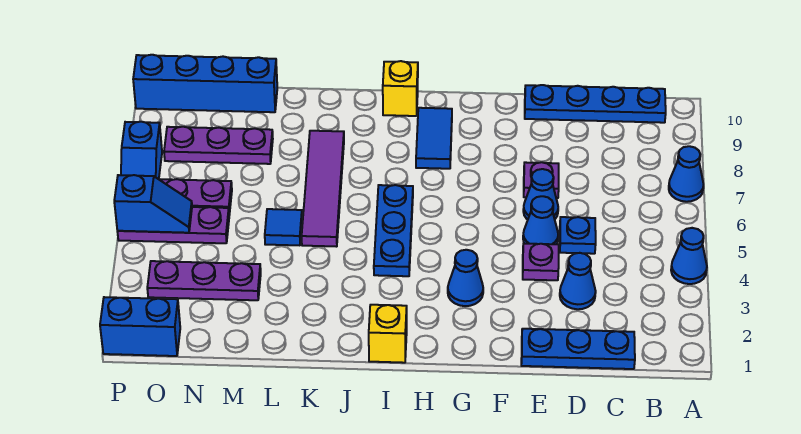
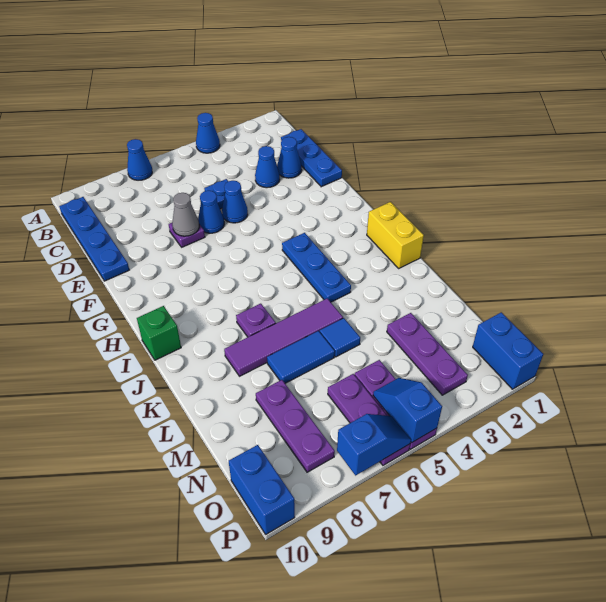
purple 1x1 plate [523,244,559,280] -> purple 1x1 plate moved to [236,304,276,337]
none -> grey 1x1 cone [172,193,199,236]
blue 1x1 cone [448,250,483,306] -> blue 1x1 cone moved to [277,137,302,178]
blue 1x2 tile [416,108,452,169] -> blue 1x2 tile moved to [267,331,335,383]
yellow 1x1 brick [369,305,407,363] -> yellow 1x2 brick [367,202,424,268]
blue 1x3 plate [374,185,413,276] -> blue 1x3 plate turned to [282,233,351,302]
yellow 1x1 brick [383,61,418,116] -> green 1x1 brick [137,306,181,360]
blue 1x4 brick [133,55,277,112] -> blue 1x2 brick [229,445,295,534]

